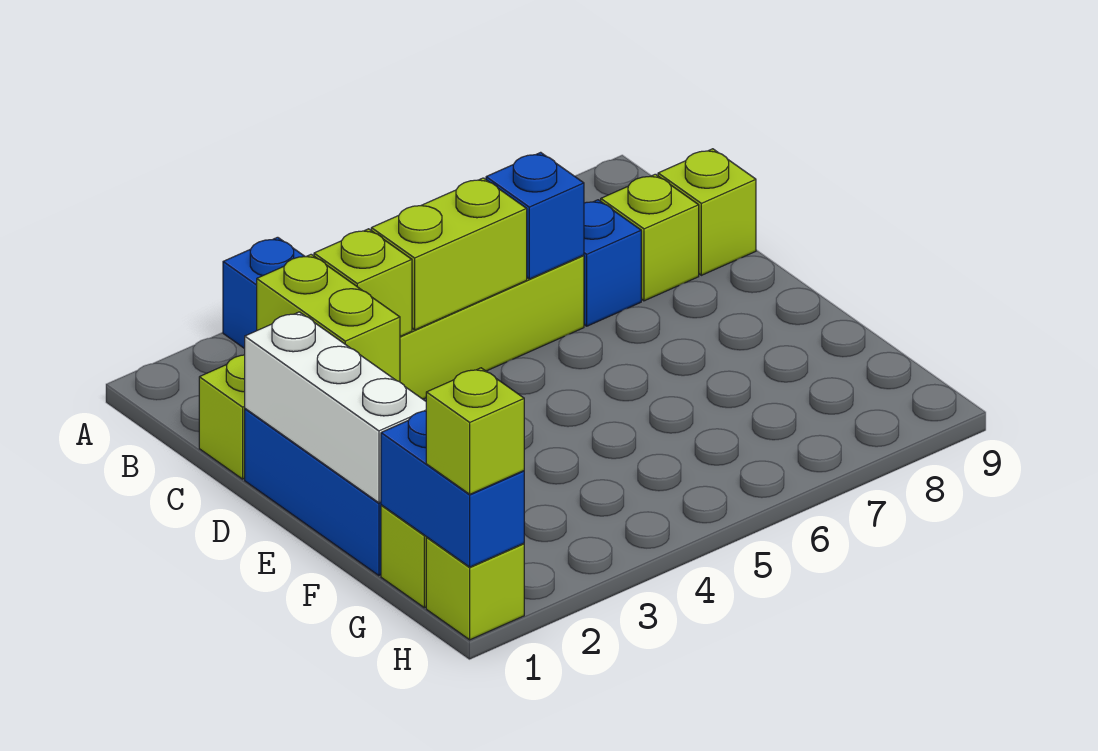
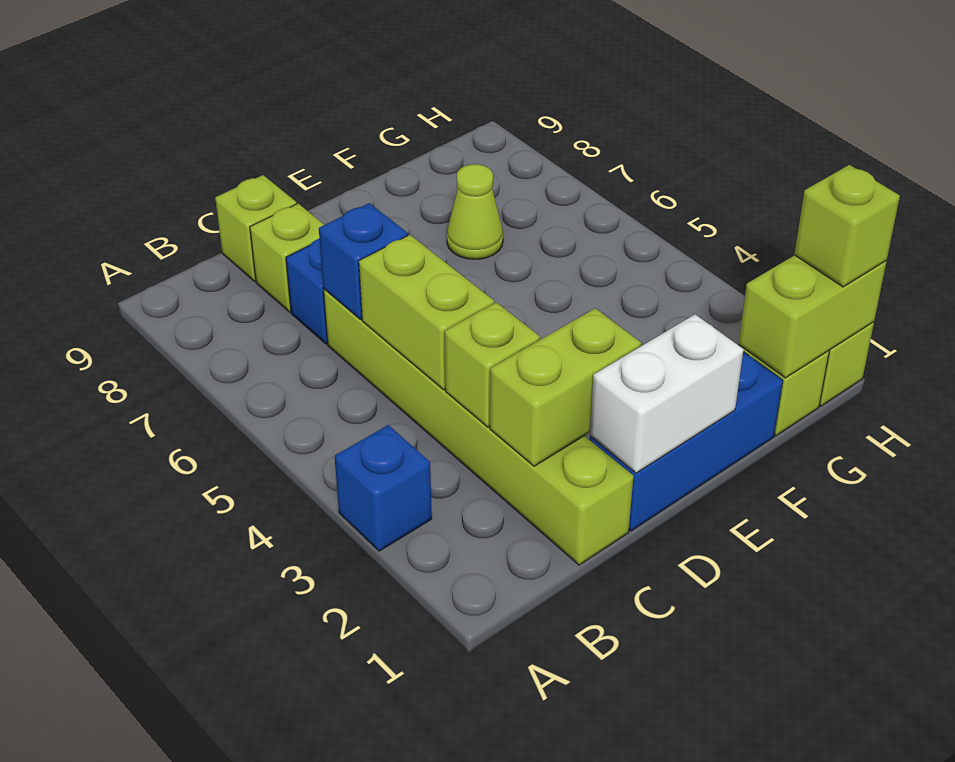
white 1x3 brick [245,312,426,503] -> white 1x2 brick [590,314,744,473]
none -> lime 1x1 cone [447,164,503,259]
blue 1x2 brick [381,411,524,567] -> lime 1x2 brick [739,255,887,378]

